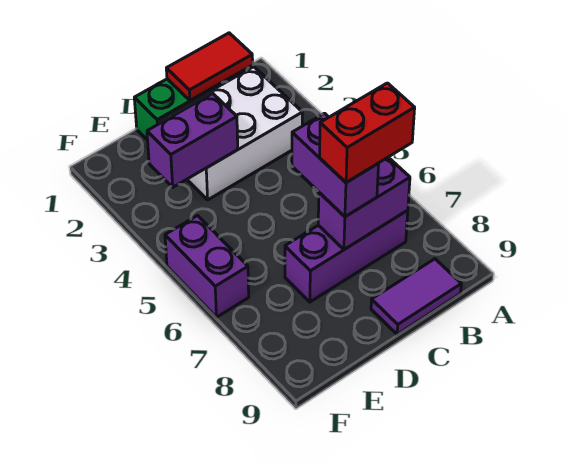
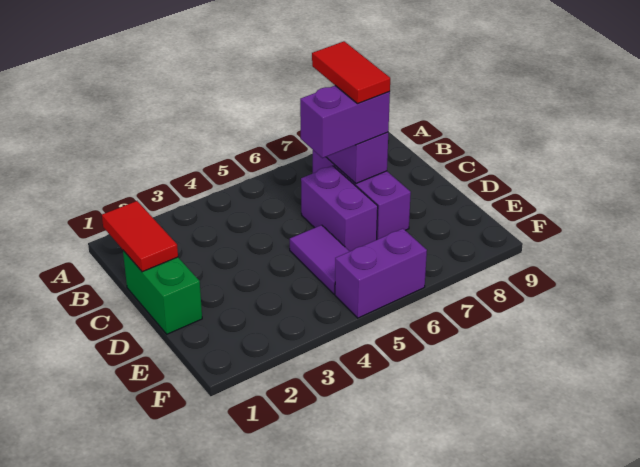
white 2x3 brick [158,67,302,200] -> none
red 1x2 brick [319,83,415,183] -> red 1x2 tile [312,41,390,104]
purple 1x2 tile [371,259,461,334] -> purple 1x2 tile moved to [290,225,350,294]
purple 1x2 brick [147,93,238,187] -> purple 1x2 brick moved to [301,166,378,251]

